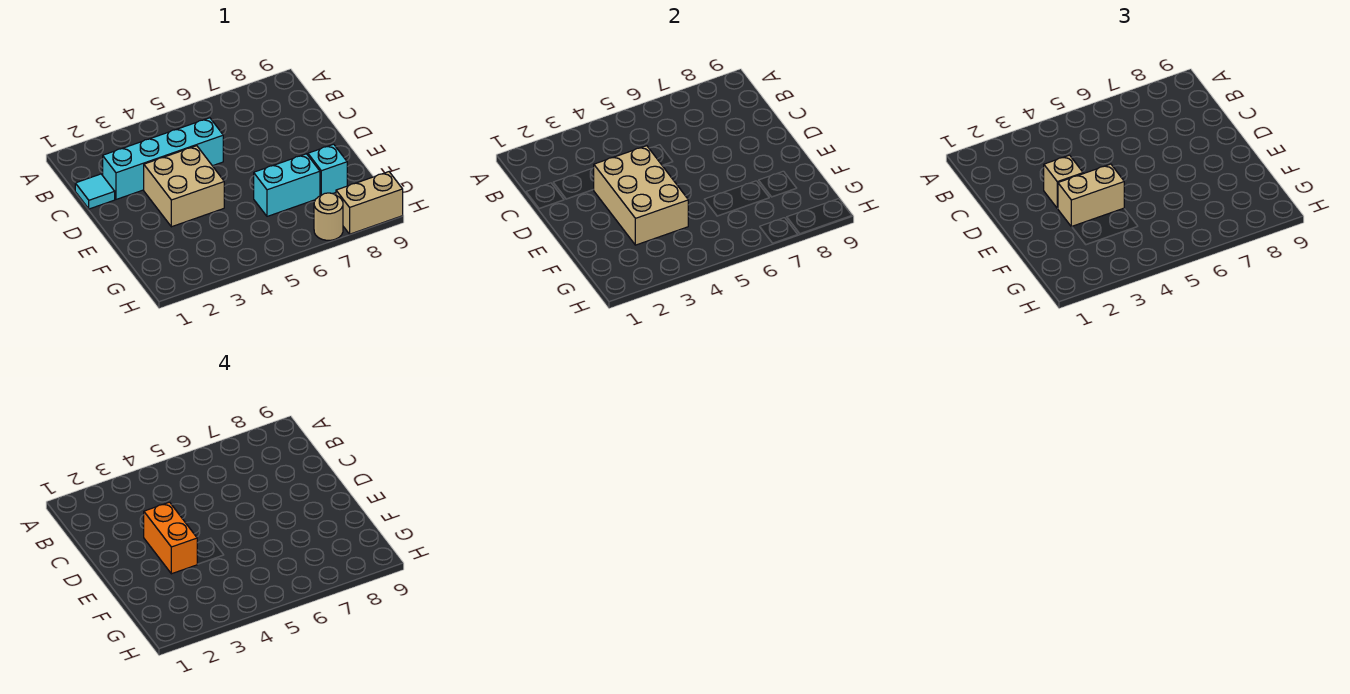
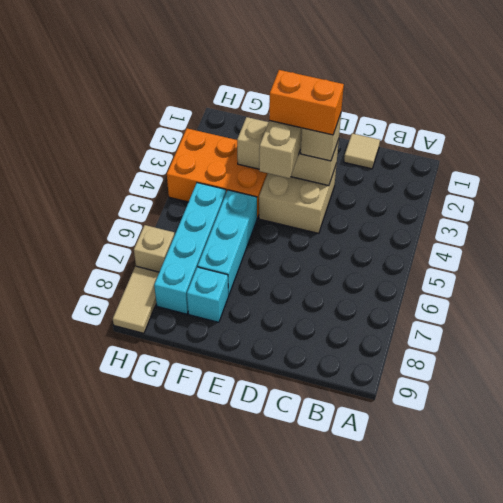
cyan 1x1 tile [75,174,115,209] -> tan 1x1 tile [344,133,380,169]
cyan 1x4 brick [103,118,223,199] -> cyan 1x4 brick moved to [154,183,226,314]
tan 2x3 brick [593,146,688,245] -> tan 1x3 brick [237,117,339,186]
none -> orange 2x3 brick [167,128,268,218]
cyan 1x2 brick [254,154,320,216] -> cyan 1x3 brick [198,190,257,295]
tan 1x1 round brick [314,193,343,240] -> tan 1x1 brick [134,225,175,272]
tan 1x2 brick [336,172,403,234] -> tan 1x2 tile [113,266,159,333]

